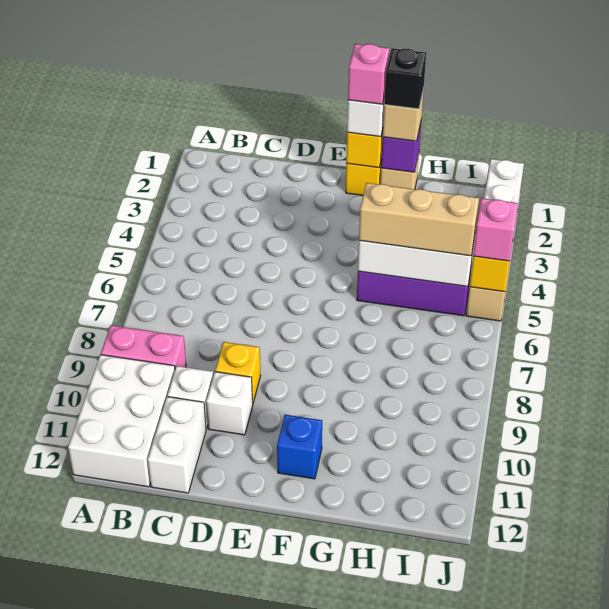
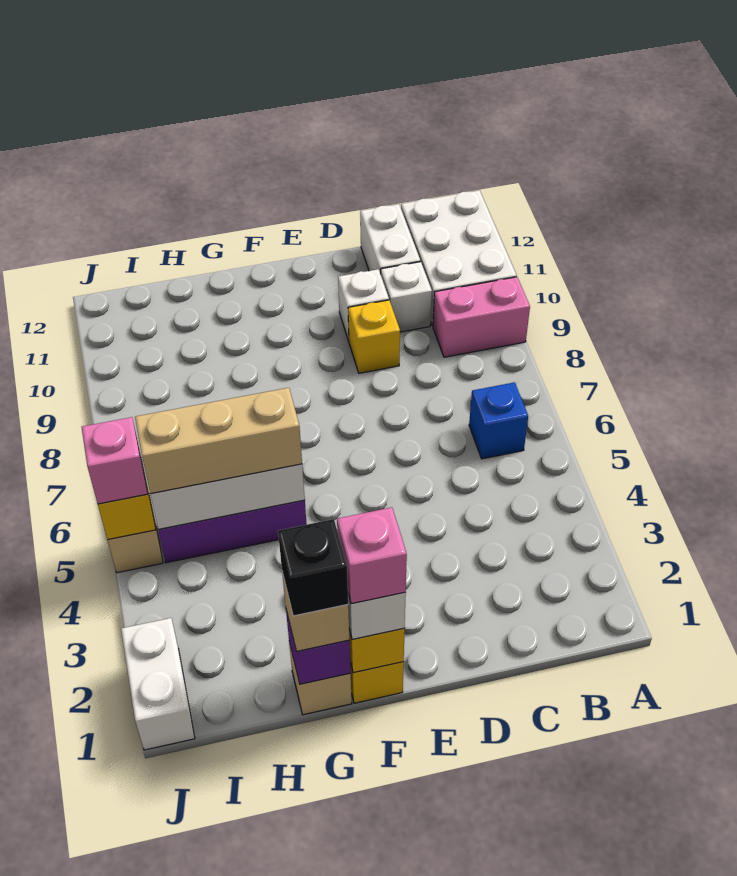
blue 1x1 brick [277,415,322,479] -> blue 1x1 brick moved to [469,382,528,459]

